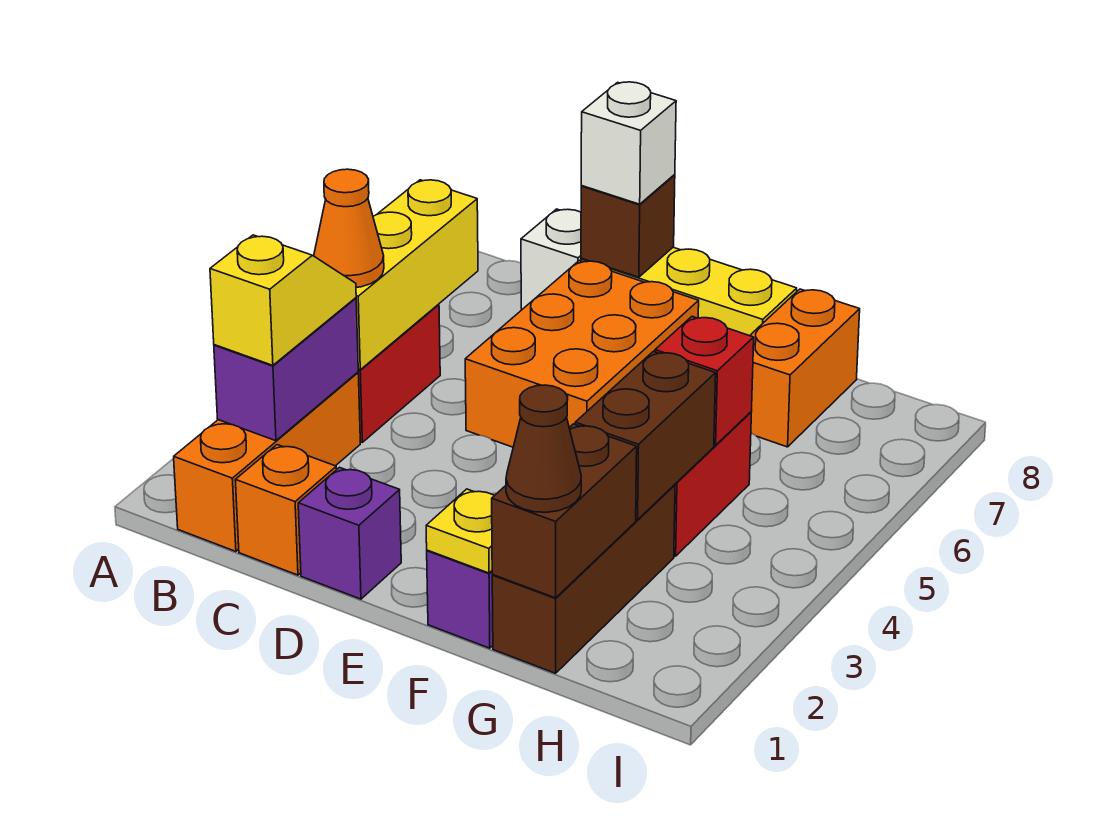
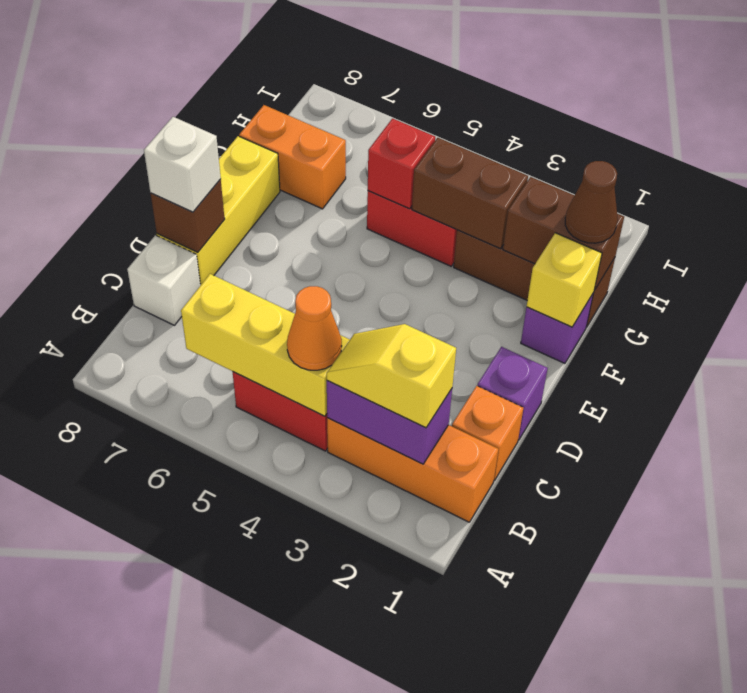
orange 2x3 brick [465,261,699,447] -> none
yellow 1x1 plate [426,489,494,573] -> yellow 1x1 brick [527,233,602,327]

